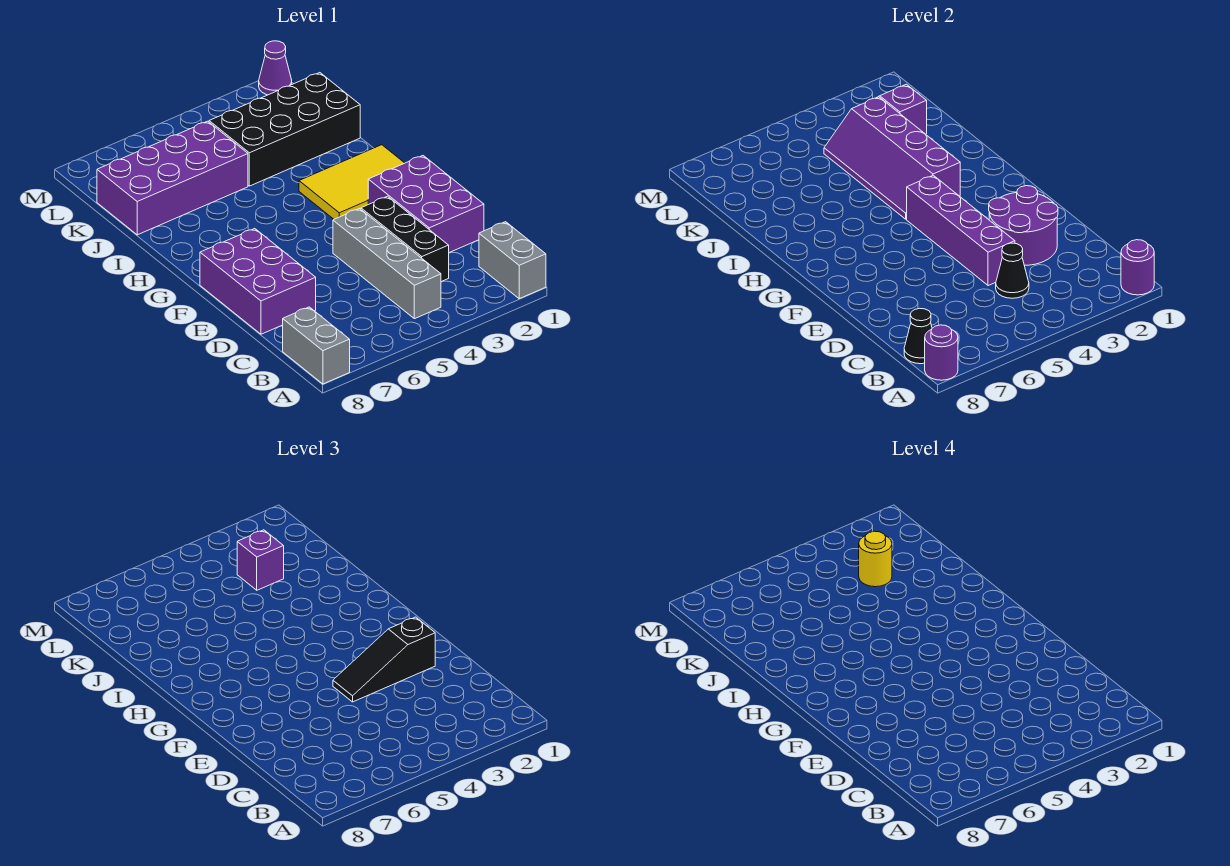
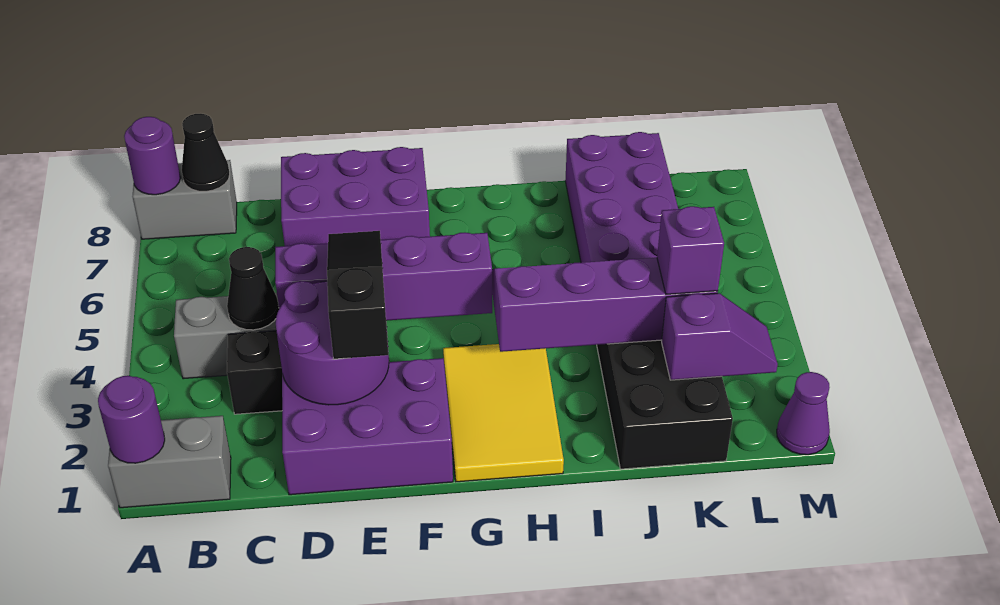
yellow 1x1 round brick [859,531,892,587] -> none

